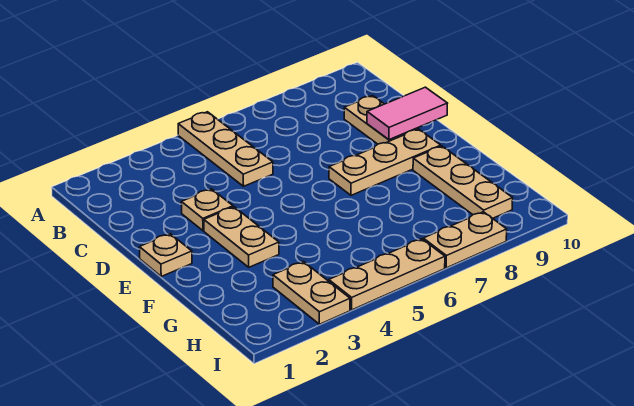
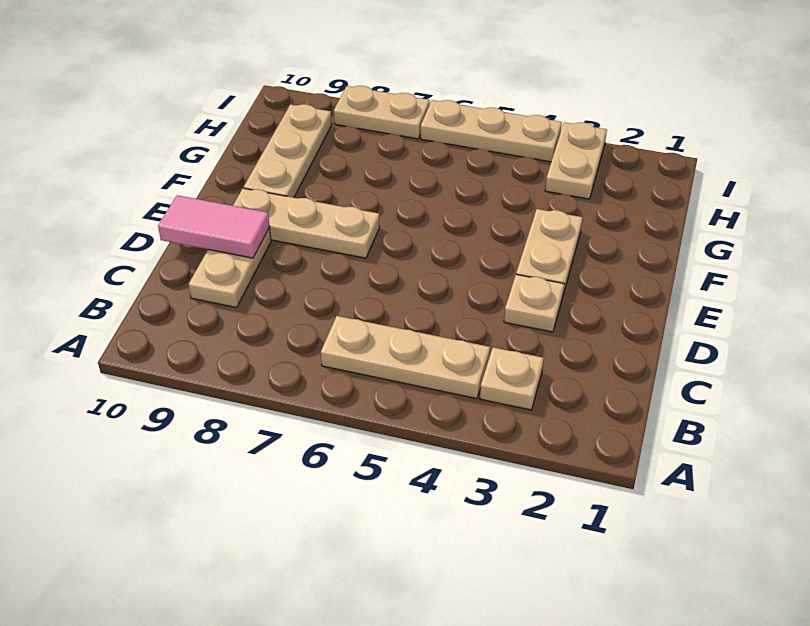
tan 1x3 plate [178,112,273,186] -> tan 1x3 plate turned to [321,316,490,399]
tan 1x1 plate [139,234,192,276] -> tan 1x1 plate moved to [480,347,544,410]

